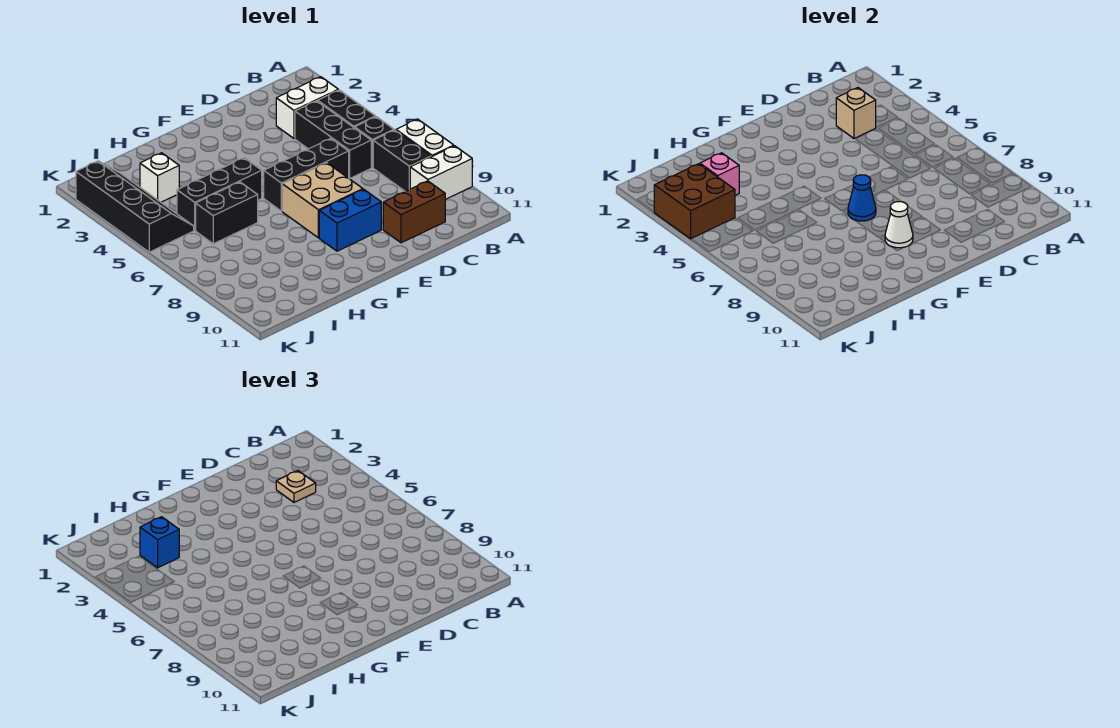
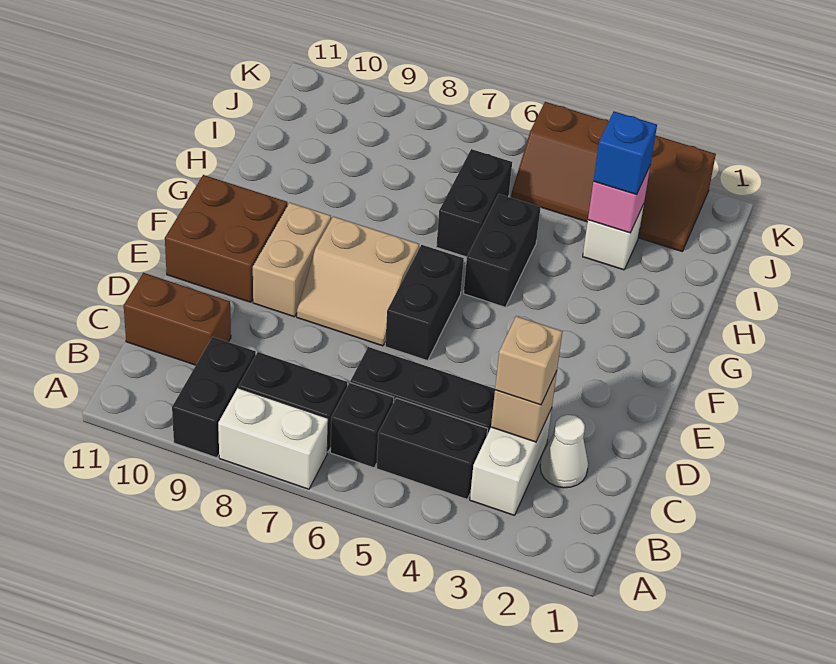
white 1x2 brick [410,146,472,199] -> black 1x2 brick [172,337,256,458]
tan 1x1 plate [276,471,316,502] -> tan 1x1 brick [495,316,562,405]
brown 1x2 brick [383,181,445,243] -> brown 1x2 brick turned to [124,273,231,365]
black 1x3 brick [264,139,349,211] -> black 1x2 brick [385,245,464,361]
tan 2x2 brick [282,163,363,238] -> tan 2x2 slope [297,216,419,346]
blue 1x2 brick [319,189,381,251] -> tan 1x2 brick [253,203,331,317]
blue 1x1 cone [848,175,876,221] -> none
white 1x1 cone [885,202,913,248] -> white 1x1 cone moved to [540,415,588,488]
black 1x3 brick [177,158,262,230] -> black 1x2 brick [464,194,541,307]
black 2x4 slope [76,161,194,252] -> brown 2x4 slope [511,102,716,251]
brown 2x2 brick [654,164,735,239] -> brown 2x2 brick moved to [165,175,287,302]

